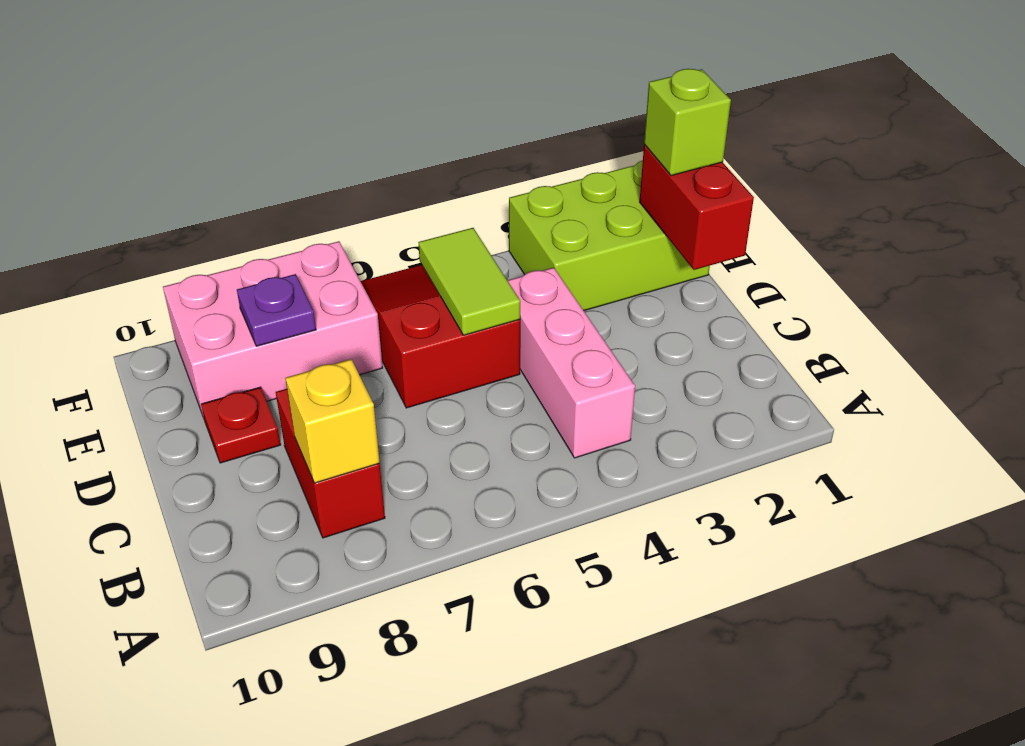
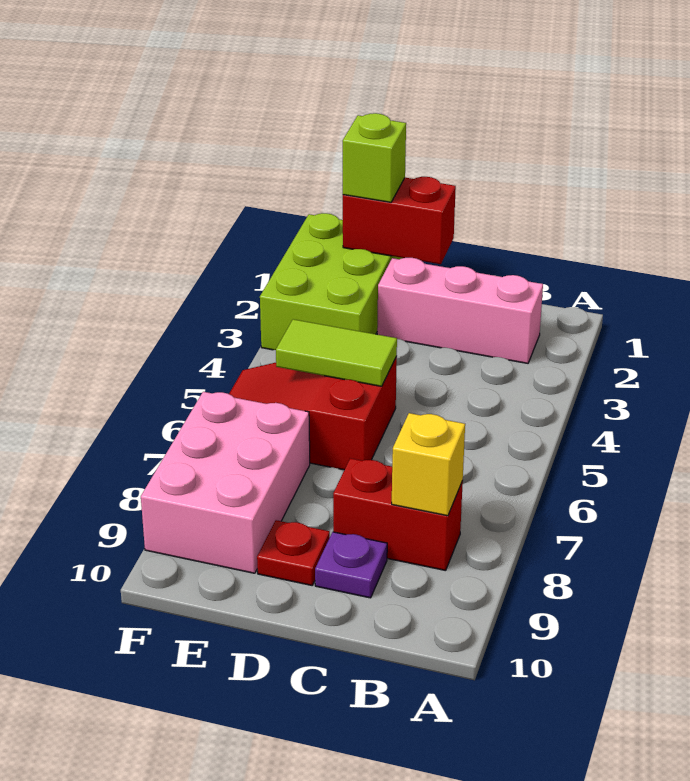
pink 1x3 brick [508,268,635,458] -> pink 1x3 brick moved to [377,258,543,363]
purple 1x1 plate [237,274,316,346] -> purple 1x1 plate moved to [315,532,387,598]

